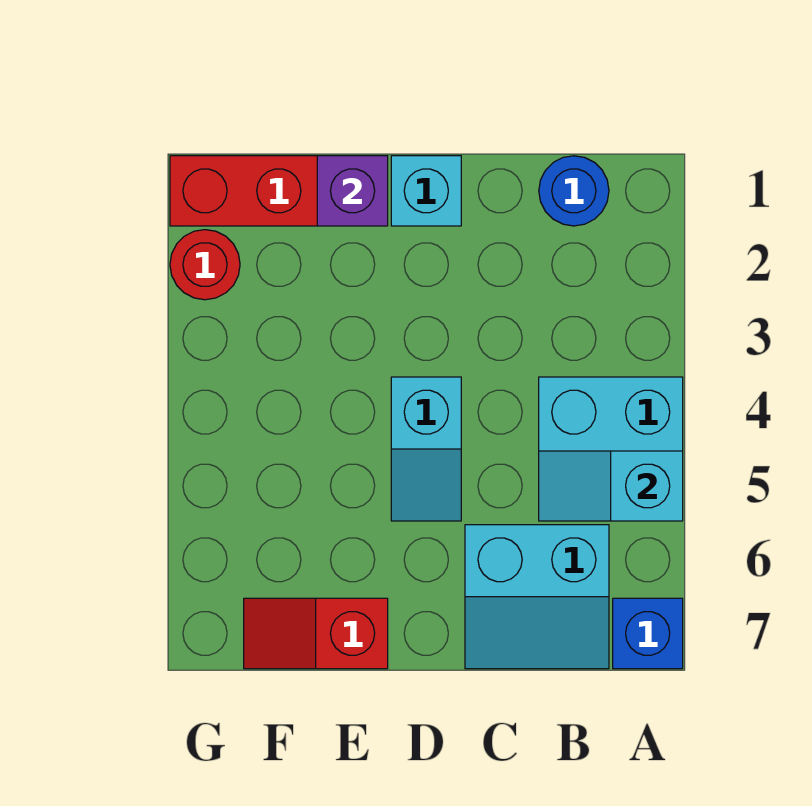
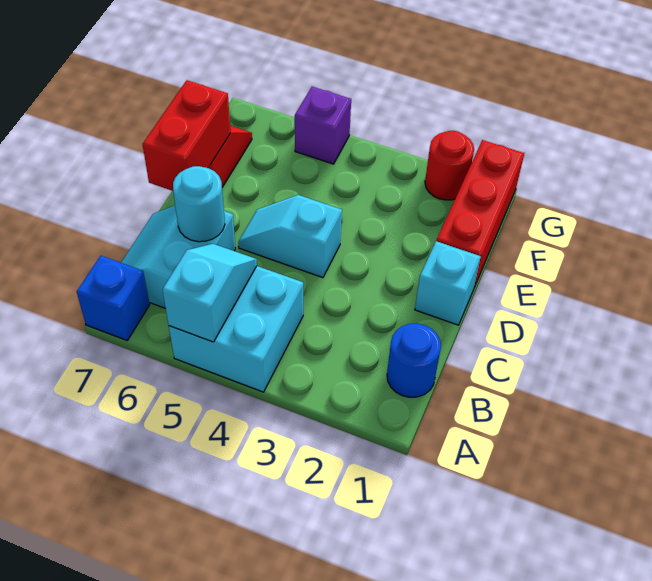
none -> cyan 1x1 round brick [173,166,225,242]
none -> red 1x2 brick [143,80,231,191]
purple 1x1 brick [317,156,388,226] -> purple 1x1 brick moved to [295,87,351,164]

